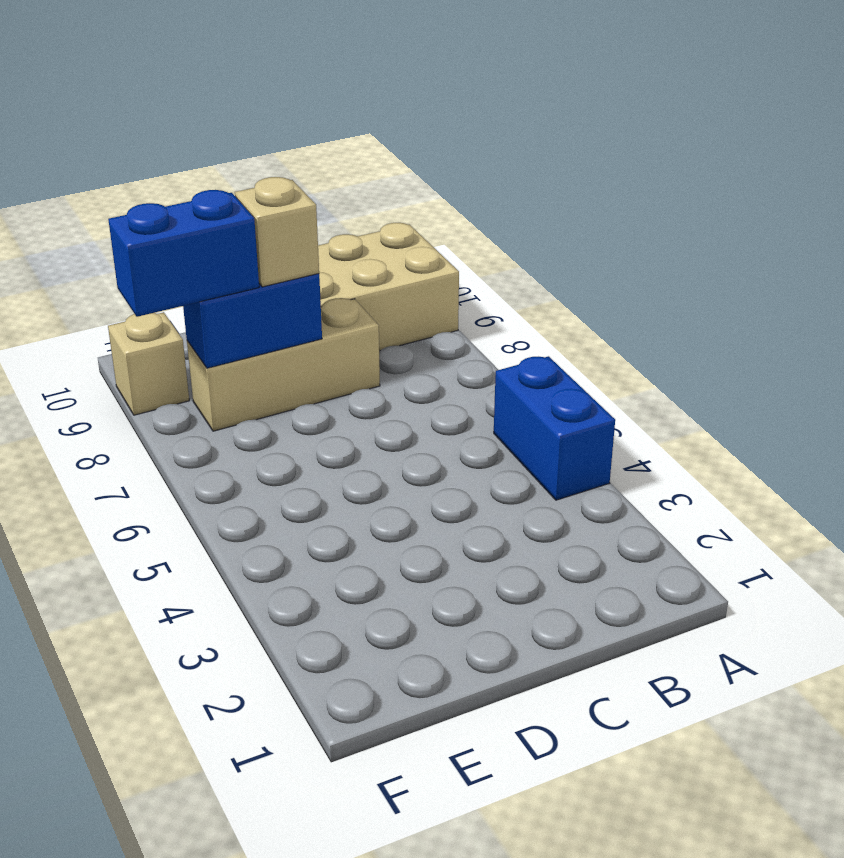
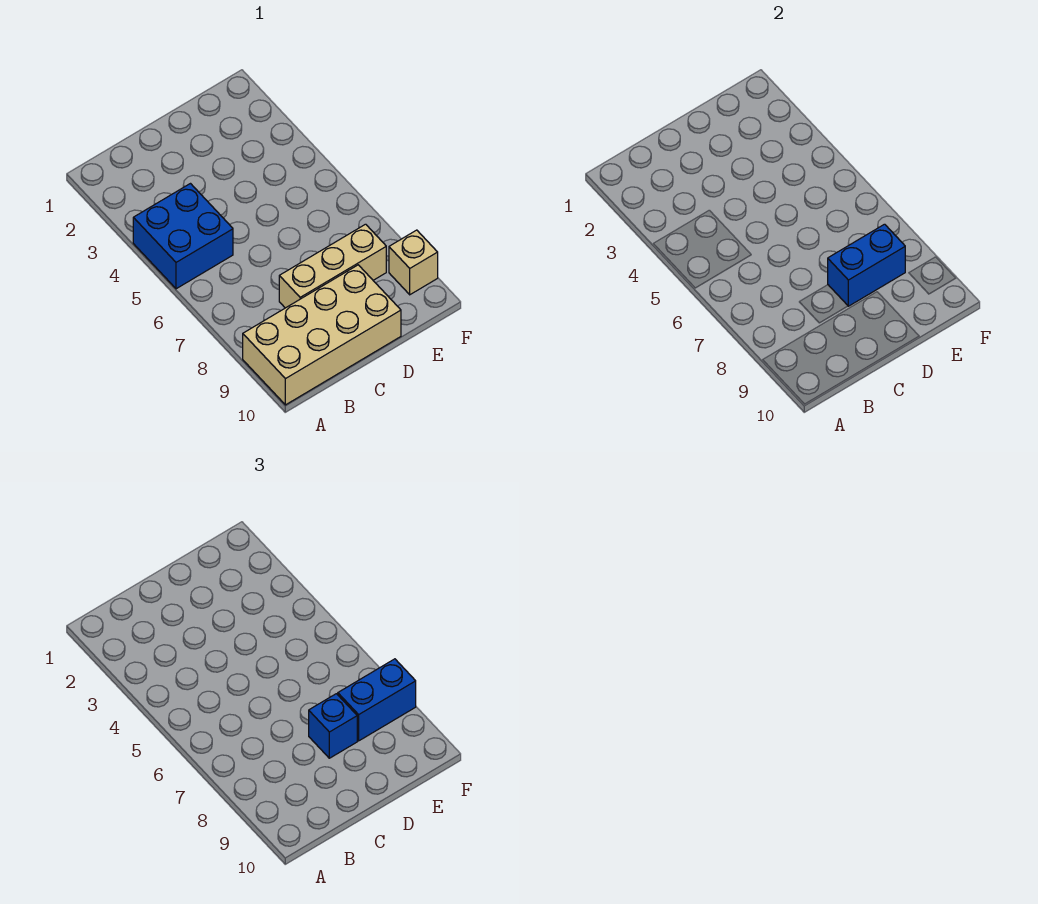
blue 1x2 brick [494,356,615,500] -> blue 2x2 brick [133,184,233,289]
tan 1x1 brick [235,177,319,287] -> blue 1x1 brick [309,694,357,758]

